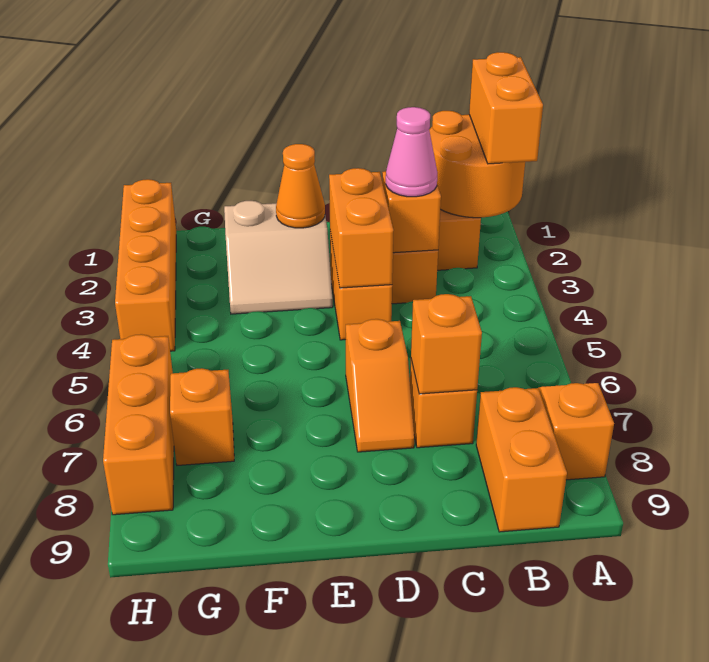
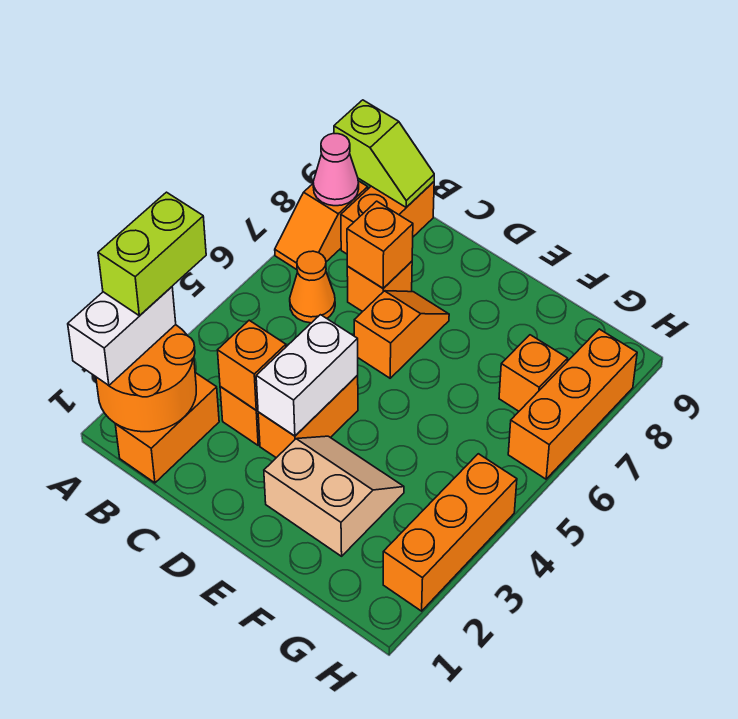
orange 1x2 brick [469,52,543,164] -> white 1x2 brick [68,287,176,385]
none -> lime 1x2 brick [98,192,206,316]
none -> lime 1x2 slope [334,100,434,207]
pink 1x1 cone [386,107,437,197] -> pink 1x1 cone moved to [313,134,359,206]
orange 1x2 brick [329,168,394,288] -> white 1x2 brick [256,315,358,436]
orange 1x1 cone [276,144,325,228] -> orange 1x1 cone moved to [290,251,335,323]
orange 1x4 brick [115,179,176,351] -> orange 1x3 brick [383,454,517,611]

